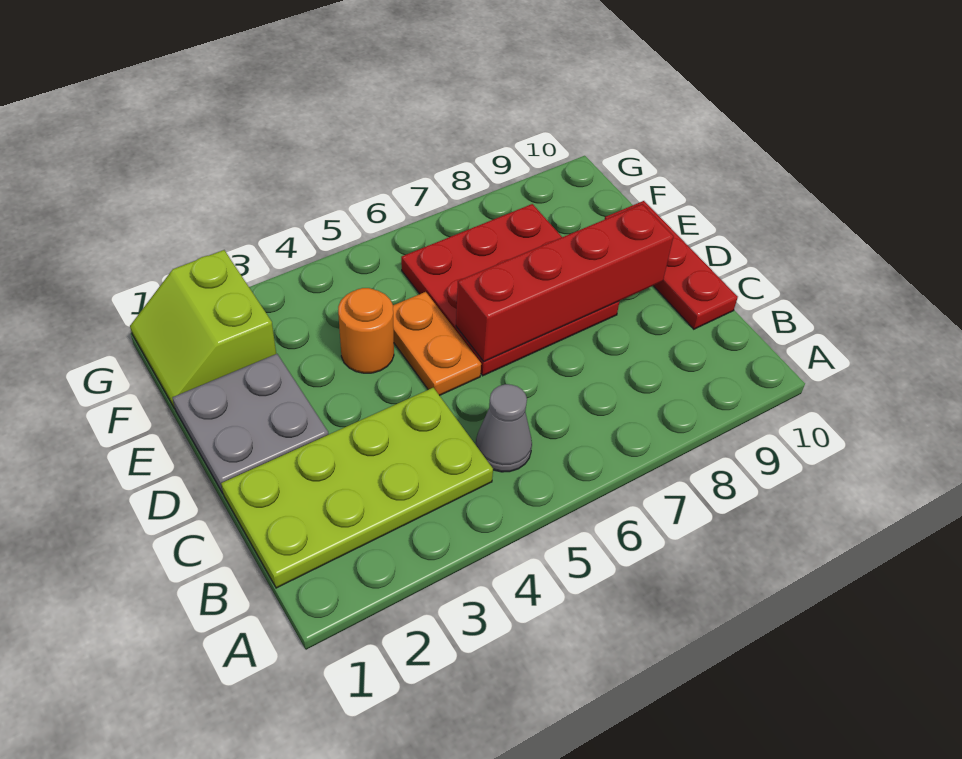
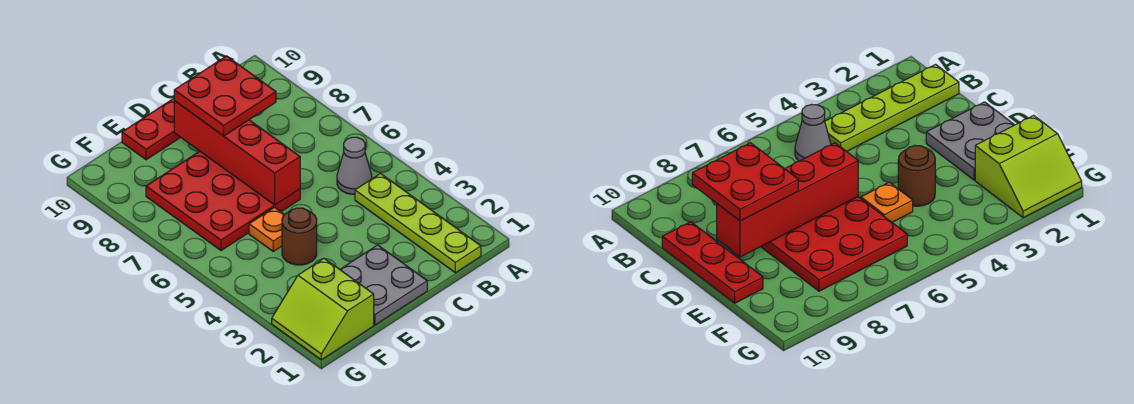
lime 2x4 plate [221,388,493,588] -> lime 1x4 plate [355,174,481,273]
none -> red 2x2 plate [174,56,276,136]
orange 1x2 plate [393,292,481,396] -> orange 1x1 plate [249,207,285,251]
orange 1x1 round brick [338,288,394,373] -> brown 1x1 round brick [282,208,317,265]
lime 2x2 slope [130,250,276,409] -> lime 2x2 slope turned to [272,259,374,360]

